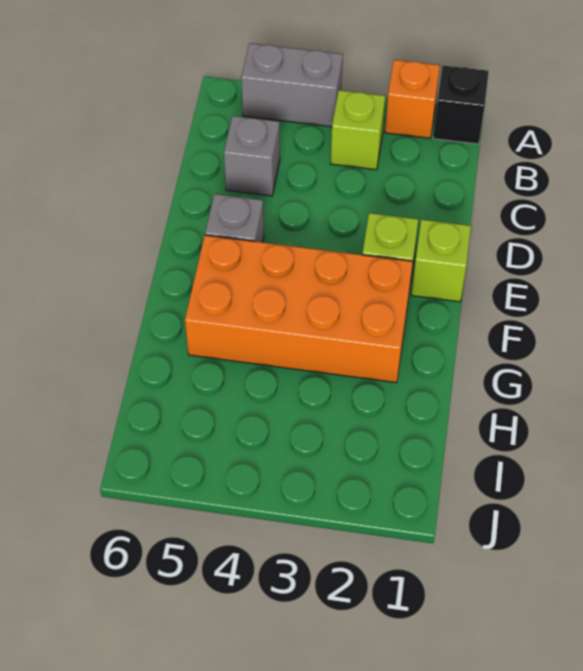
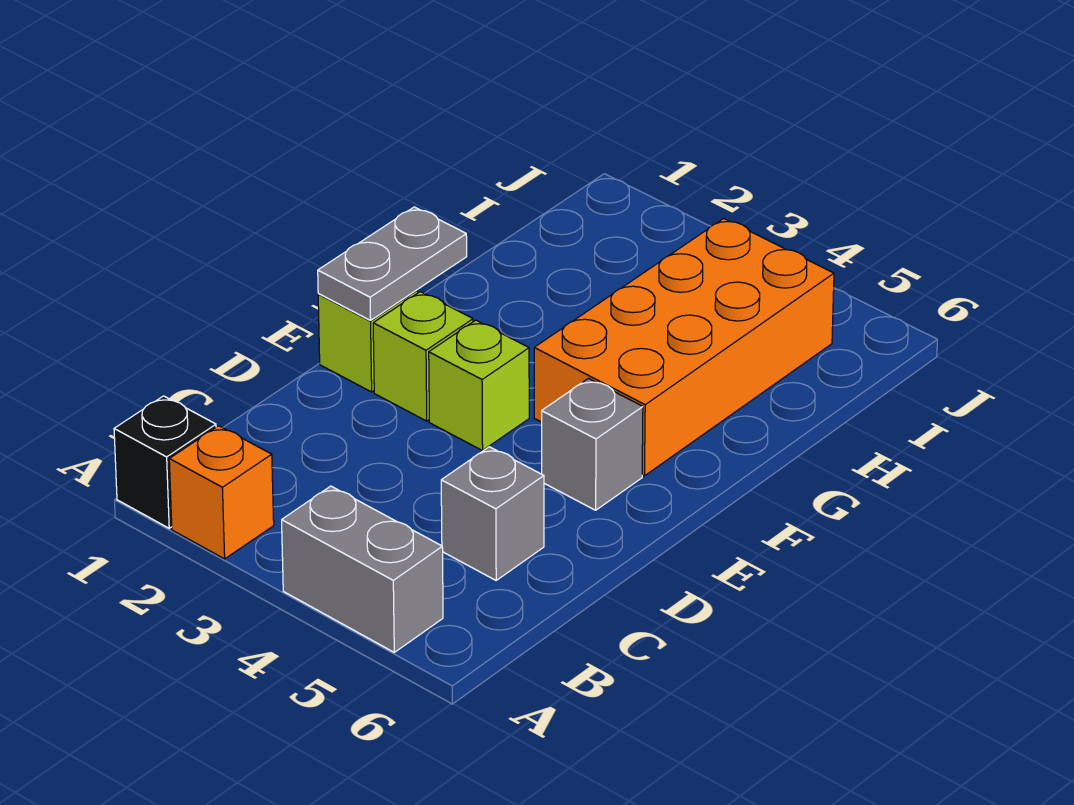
lime 1x1 brick [331,90,385,170] -> lime 1x1 brick moved to [429,320,529,451]
none -> grey 1x2 plate [318,207,467,320]
orange 2x4 brick [185,235,413,383] -> orange 2x4 brick turned to [534,218,834,476]

